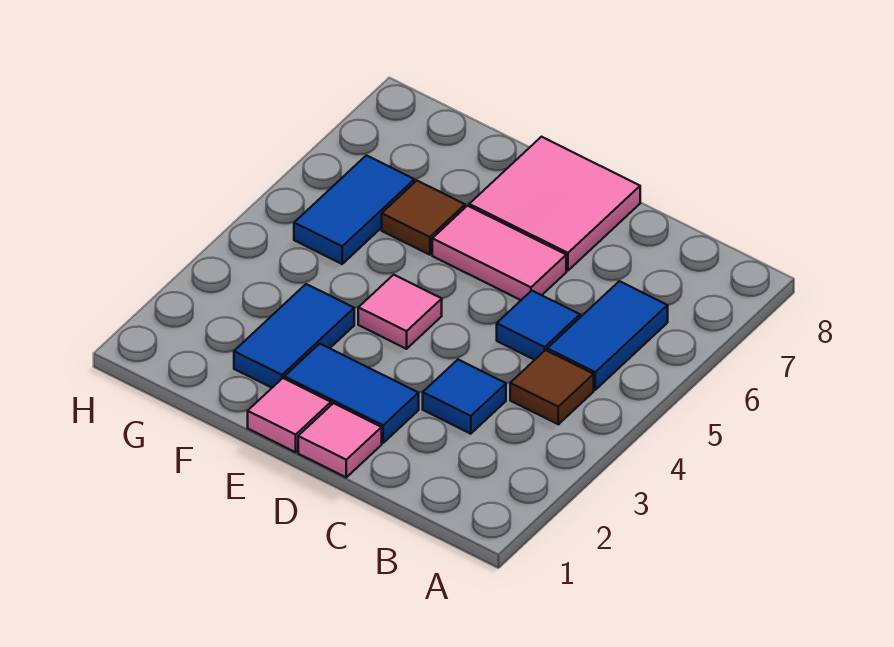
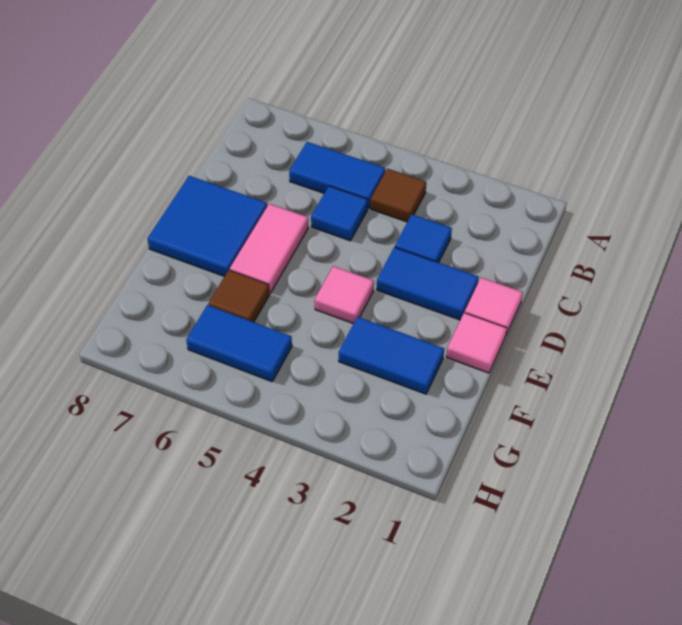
blue 1x2 tile [285,344,419,443] -> blue 1x2 tile turned to [377,247,479,320]
pink 2x2 tile [469,137,640,271] -> blue 2x2 tile [147,176,267,276]

